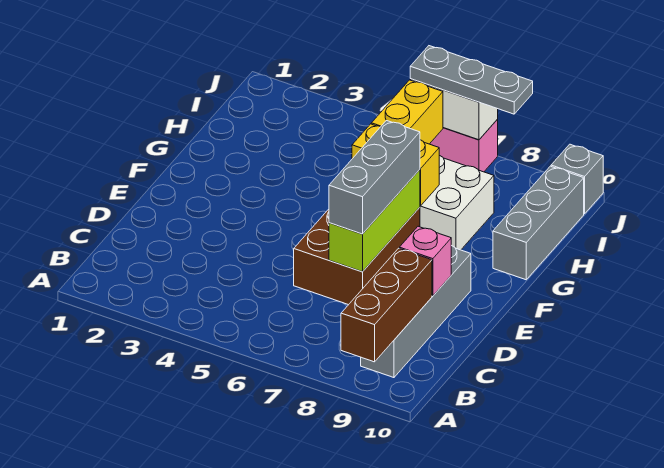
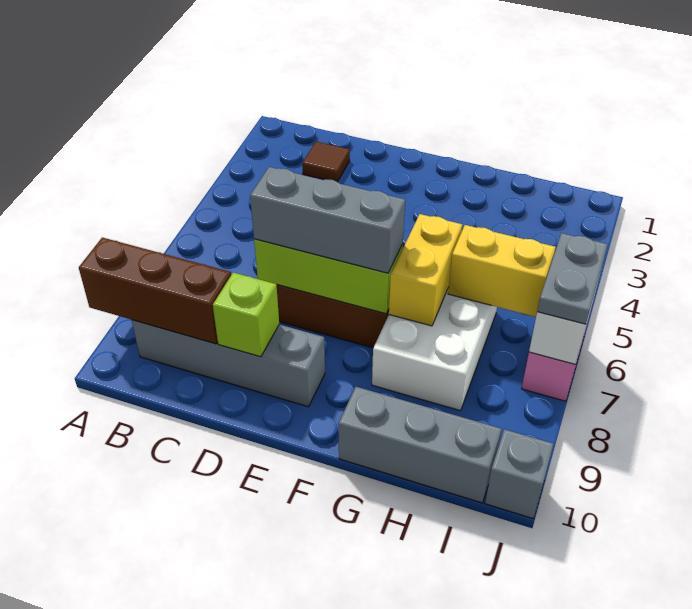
none -> brown 1x1 tile [302,142,350,182]
pink 1x1 brick [399,226,451,296] -> lime 1x1 brick [213,273,279,357]
grey 1x3 plate [410,46,533,114] -> grey 1x2 plate [537,233,608,324]

